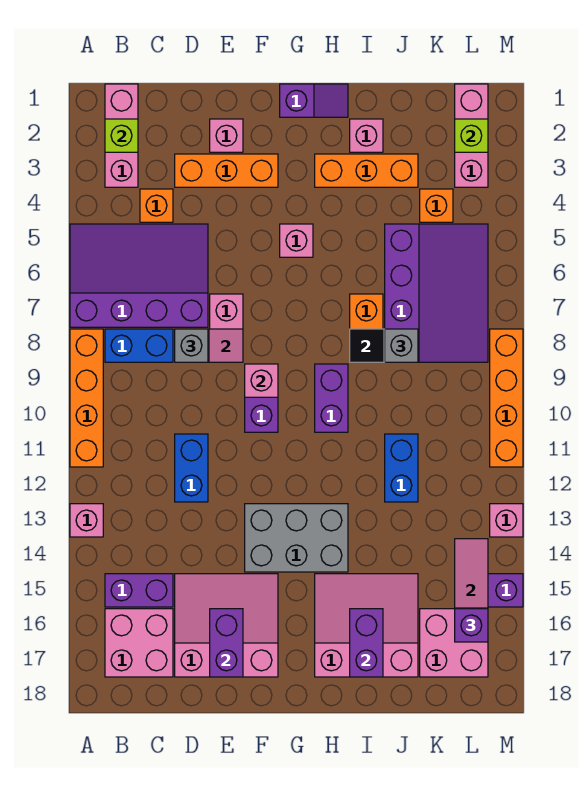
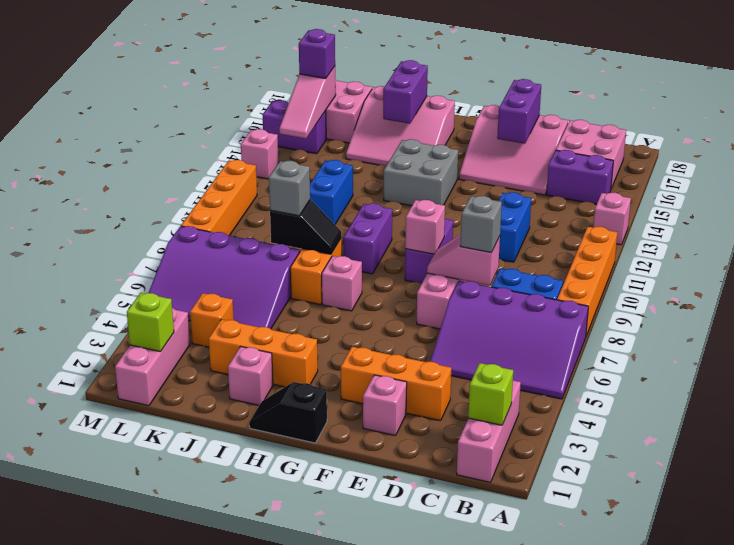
orange 1x1 brick [140,189,173,222] -> none
grey 2x3 brick [245,504,348,572] -> grey 2x2 brick [384,139,458,206]
purple 1x2 slope [280,84,348,117] -> black 1x2 slope [249,382,327,443]
pink 1x1 brick [280,224,313,257] -> pink 1x1 brick moved to [322,256,362,311]
purple 3x4 slope [385,224,488,362] -> purple 3x4 slope turned to [149,226,300,329]

